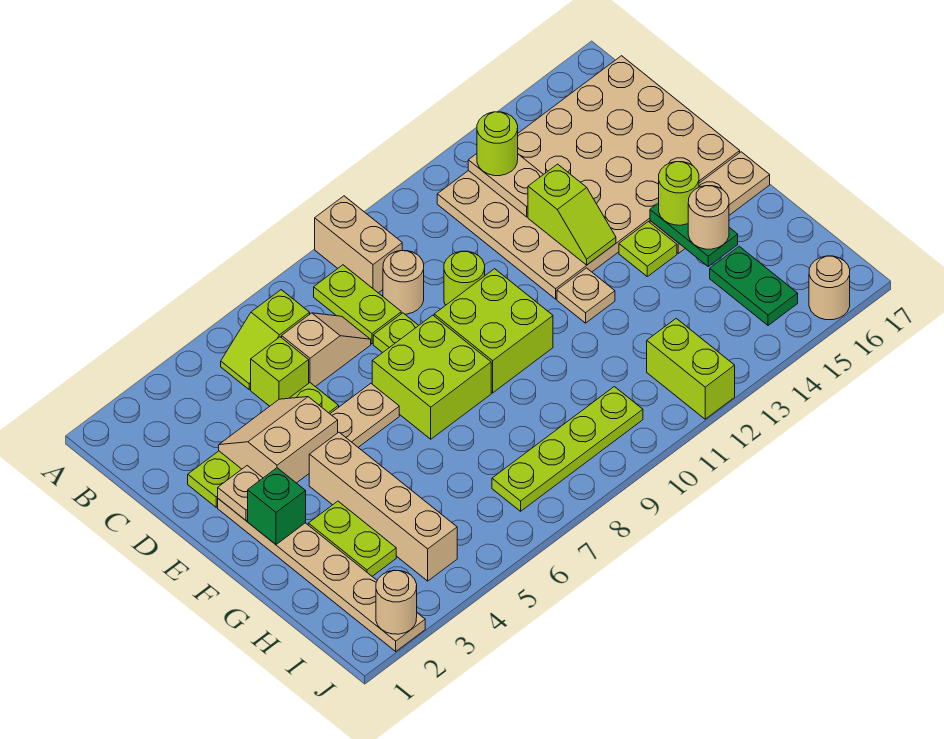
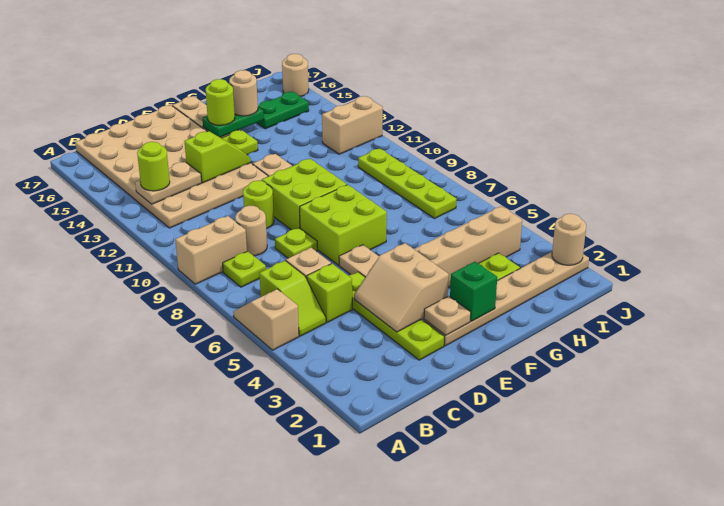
none -> tan 1x2 slope [233,289,299,350]
lime 1x2 plate [314,265,401,344] -> lime 1x1 plate [223,251,266,287]
lime 1x2 brick [647,318,735,419] -> tan 1x2 brick [322,96,383,154]

